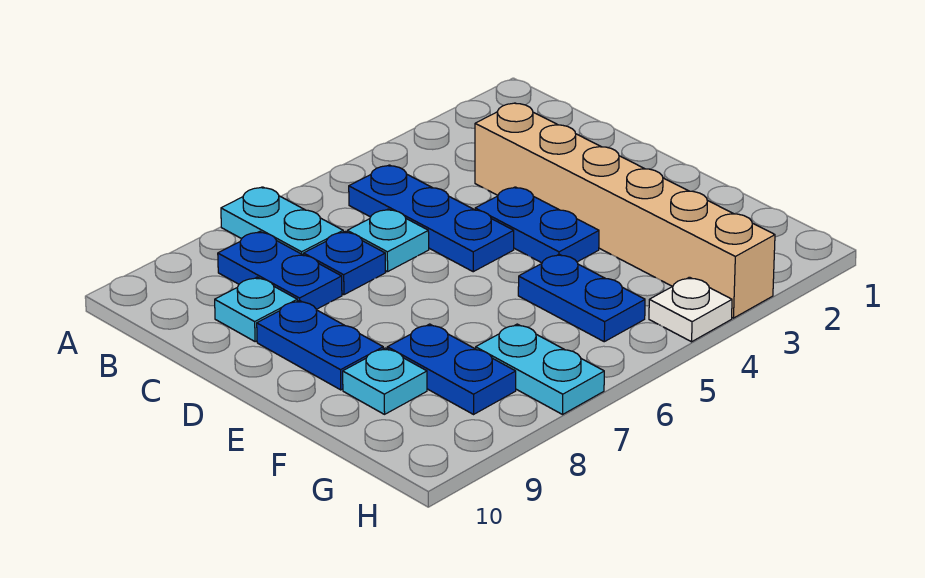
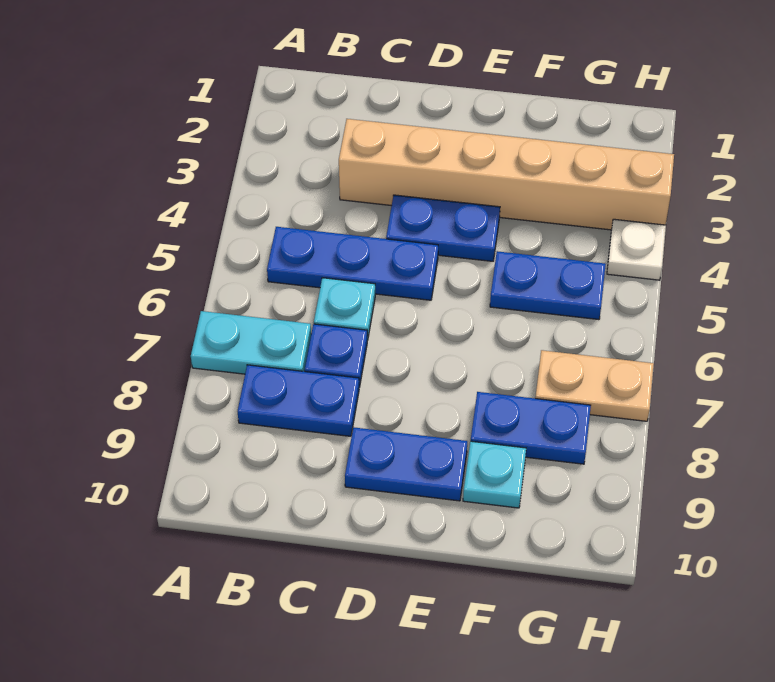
cyan 1x1 plate [215,277,297,342] -> none
cyan 1x2 plate [476,324,604,414] -> tan 1x2 plate [535,350,654,421]

